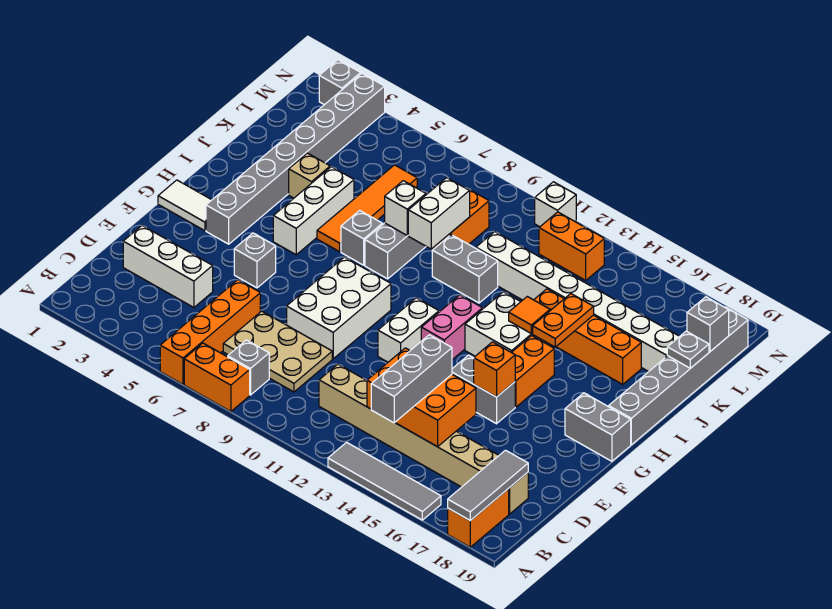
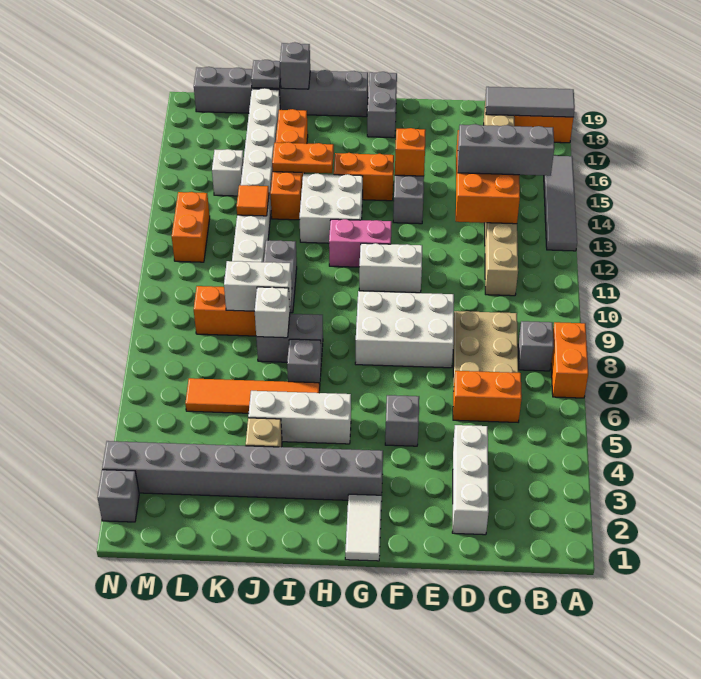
orange 1x4 brick [160,280,260,384] -> orange 1x2 brick [453,371,522,422]
orange 1x1 tile [509,297,550,334] -> orange 1x1 tile moved to [237,185,269,216]
grey 1x1 brick [687,297,729,352] -> grey 1x1 brick moved to [280,42,310,89]
white 1x1 brick [535,182,576,227] -> white 1x1 brick moved to [212,149,244,196]

